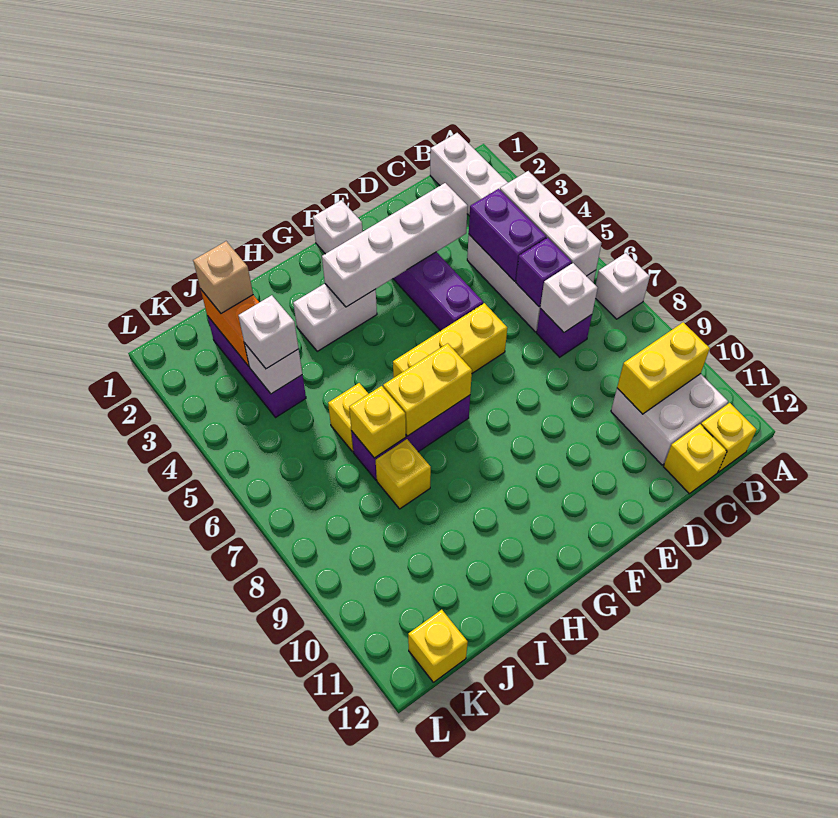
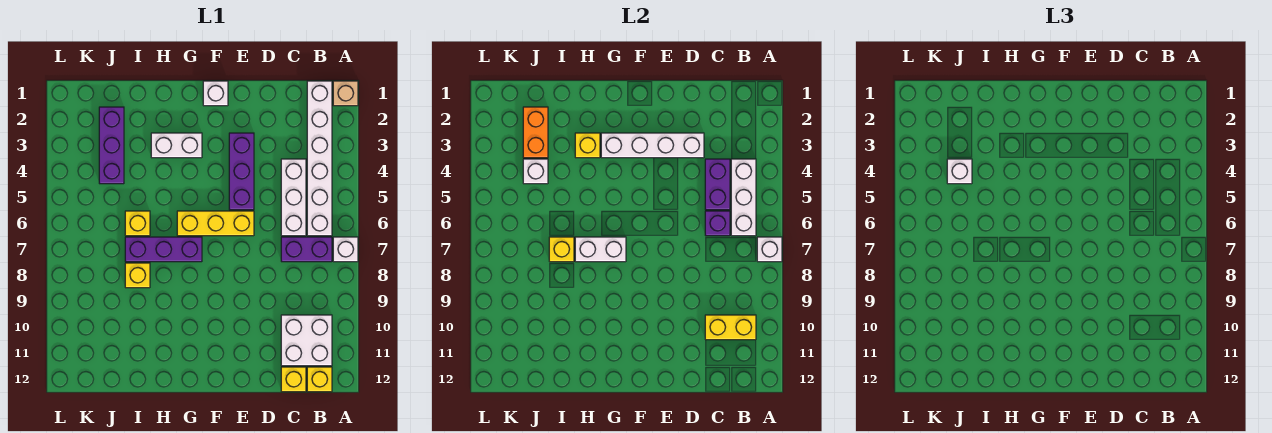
purple 1x1 brick [537,309,592,357] -> purple 1x2 brick [281,237,332,262]
white 1x1 brick [540,263,598,333] -> white 1x1 brick moved to [757,237,782,262]
yellow 1x2 brick [383,343,472,436] -> white 1x2 brick [575,237,626,262]
tan 1x1 brick [193,241,253,313] -> tan 1x1 brick moved to [333,81,358,106]
yellow 1x1 brick [408,610,468,682] -> yellow 1x1 brick moved to [575,133,600,158]

